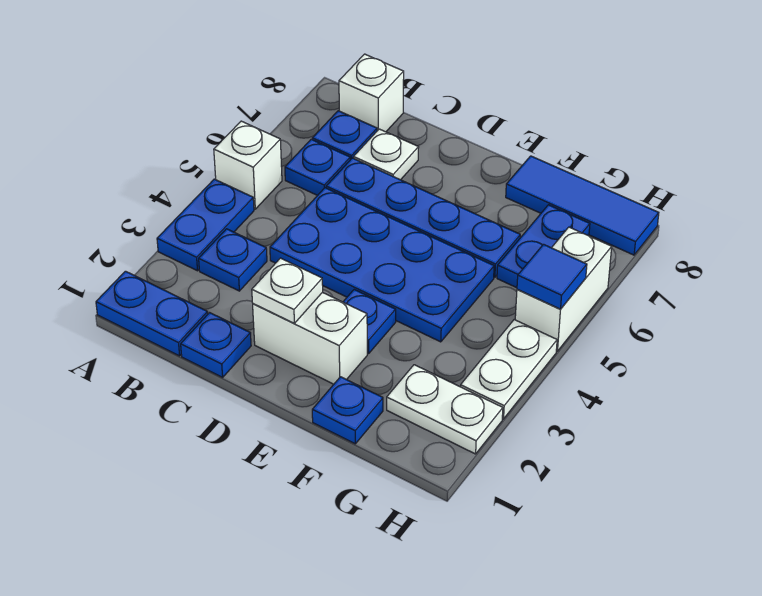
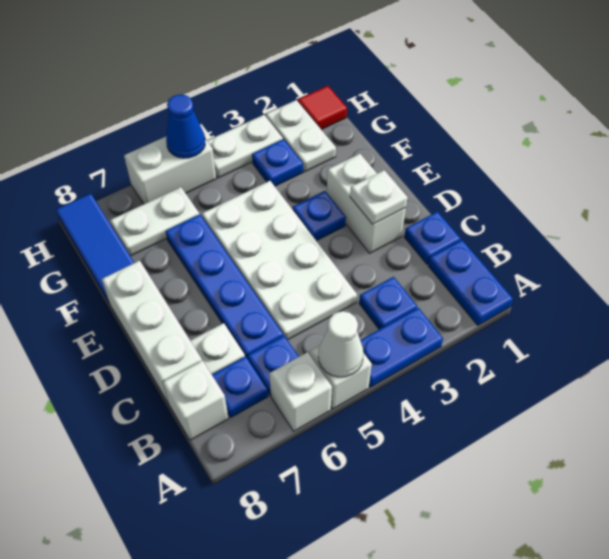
none -> white 1x1 cone [318,311,364,377]
none -> white 1x1 brick [269,352,332,431]
blue 2x4 plate [270,188,494,342] -> white 2x4 plate [202,181,357,340]
none -> white 1x3 brick [102,261,202,404]
blue 1x1 plate [312,377,383,444] -> blue 1x1 plate moved to [252,139,303,186]
blue 1x2 plate [497,205,590,288] -> white 1x2 plate [110,187,199,256]
none -> red 1x1 tile [298,86,347,130]
blue 1x1 tile [517,244,587,309] -> blue 1x1 cone [166,94,205,158]

